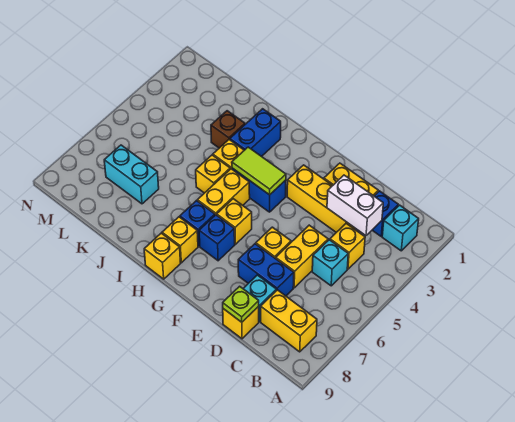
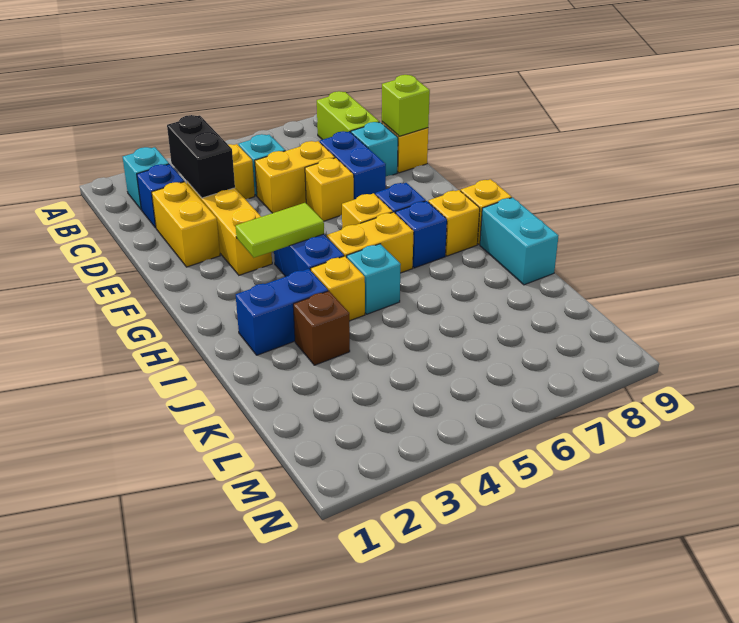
yellow 1x2 brick [261,290,317,352] -> lime 1x2 brick [317,91,379,140]
white 1x2 brick [327,175,383,236] -> black 1x2 brick [167,115,235,198]
lime 1x1 plate [223,286,259,322] -> lime 1x1 brick [382,75,430,136]
lime 1x2 tile [232,147,286,195] -> lime 1x2 tile turned to [236,203,324,258]
yellow 1x1 brick [196,155,230,193] -> cyan 1x1 brick [347,244,401,314]
cyan 1x2 brick [104,145,159,204] -> cyan 1x2 brick moved to [480,198,558,285]

